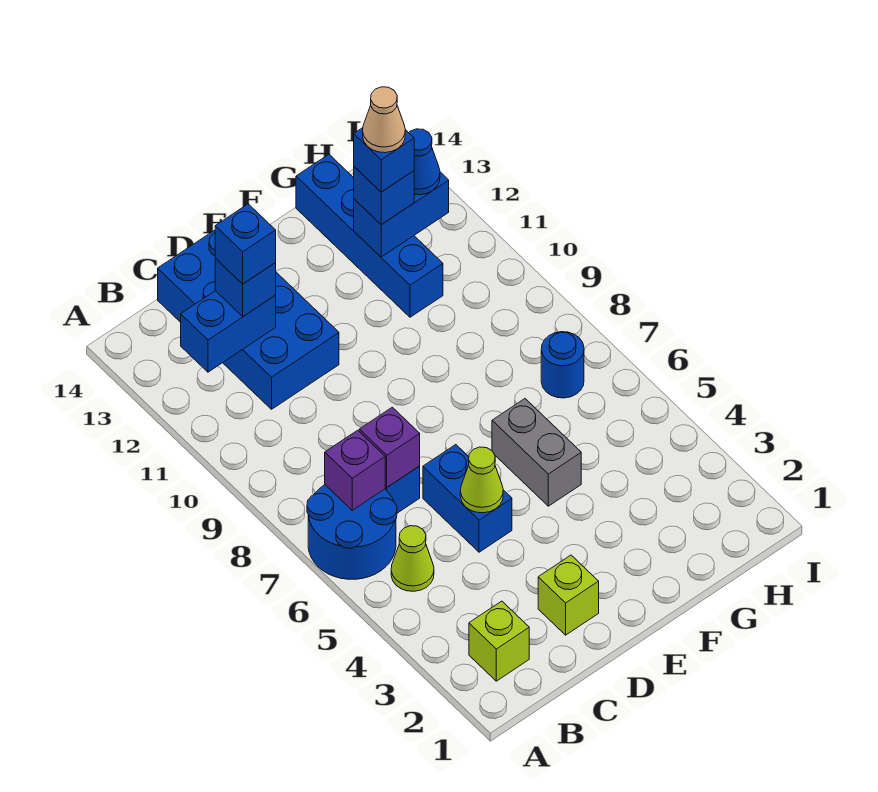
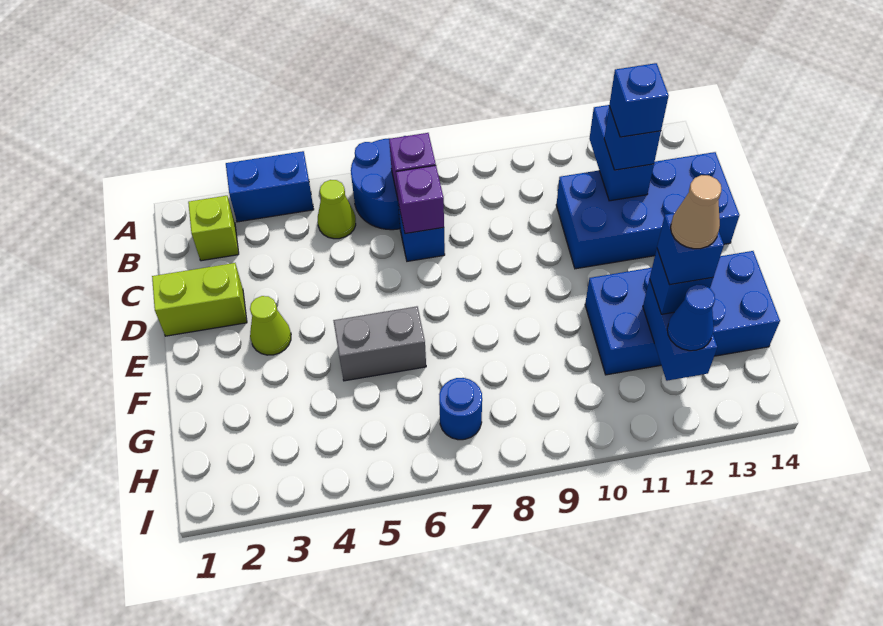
lime 1x1 brick [538,555,599,635] -> lime 1x2 brick [152,263,247,336]
blue 1x2 brick [423,445,512,552] -> blue 1x2 brick moved to [226,151,314,222]
lime 1x1 cone [460,447,503,513] -> lime 1x1 cone moved to [250,296,291,355]
blue 1x4 brick [296,155,443,317] -> blue 2x4 brick [585,251,780,375]

